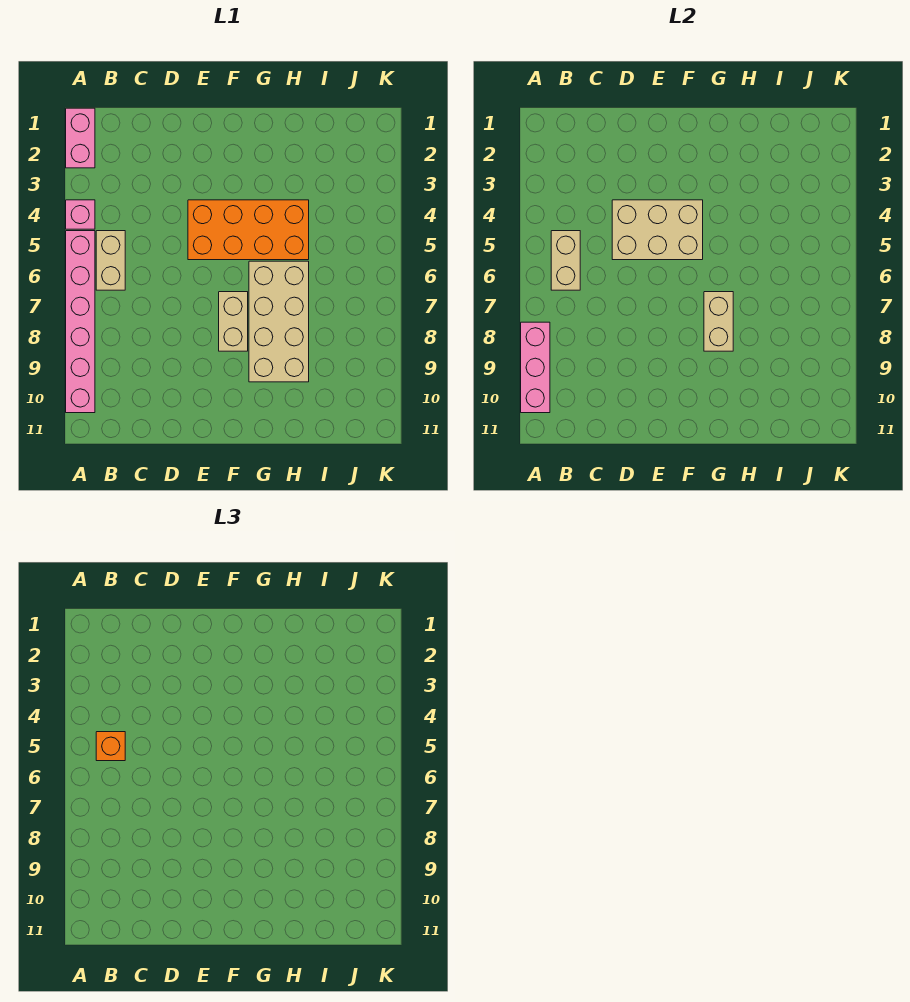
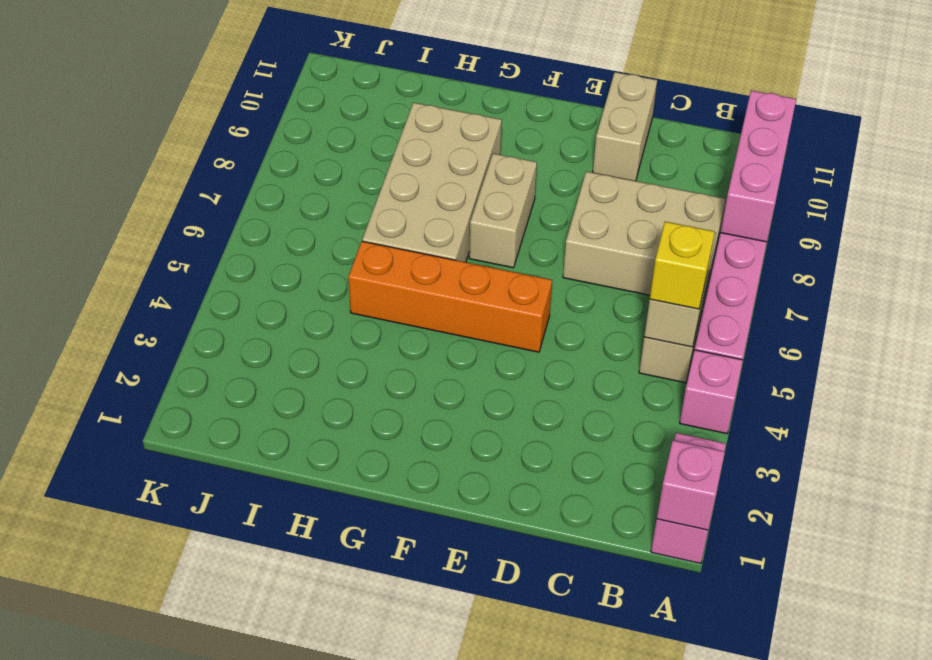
none -> pink 1x1 brick [657,440,725,530]
orange 1x1 brick [96,732,125,761] -> yellow 1x1 brick [650,222,715,309]
tan 2x3 brick [612,200,703,260] -> tan 2x3 brick moved to [563,172,726,300]
orange 2x4 brick [188,200,309,260] -> orange 1x4 brick [348,241,552,352]
tan 1x2 brick [704,292,733,351] -> tan 1x2 brick moved to [593,72,657,181]

